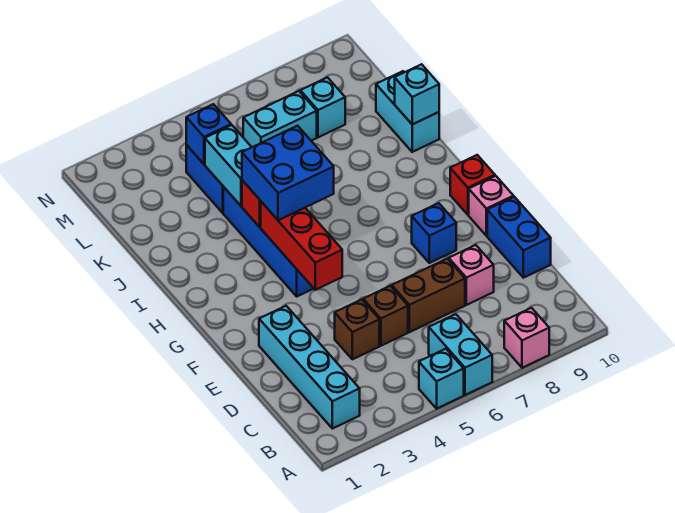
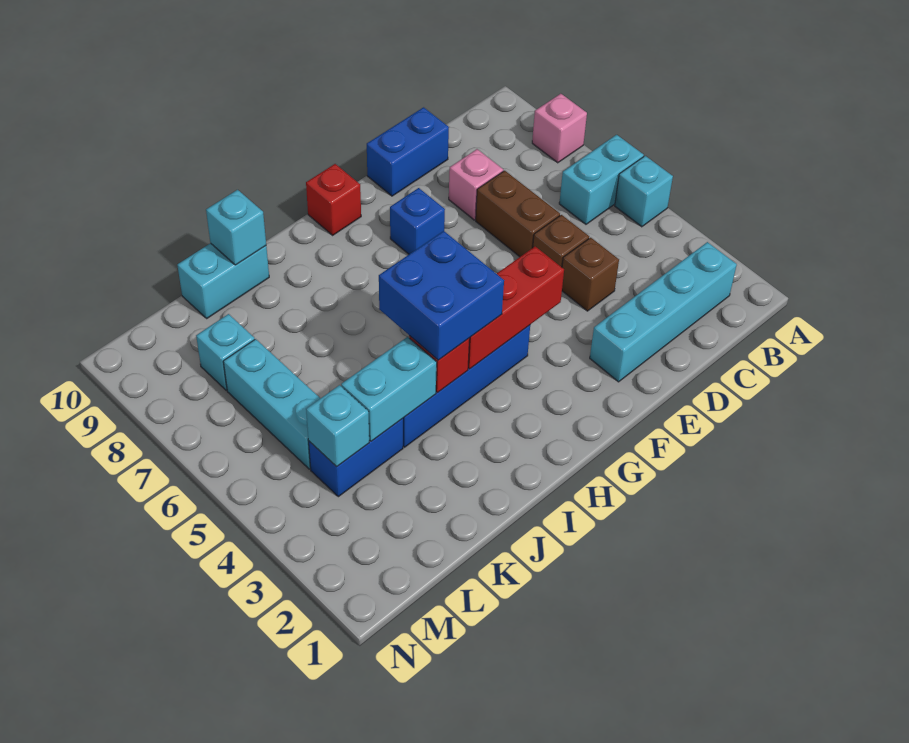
pink 1x1 brick [469,176,514,236] -> none
blue 1x1 brick [186,104,231,164] -> cyan 1x1 brick [306,385,369,467]
cyan 1x2 brick [243,91,317,147] -> cyan 1x3 brick [223,339,320,469]

